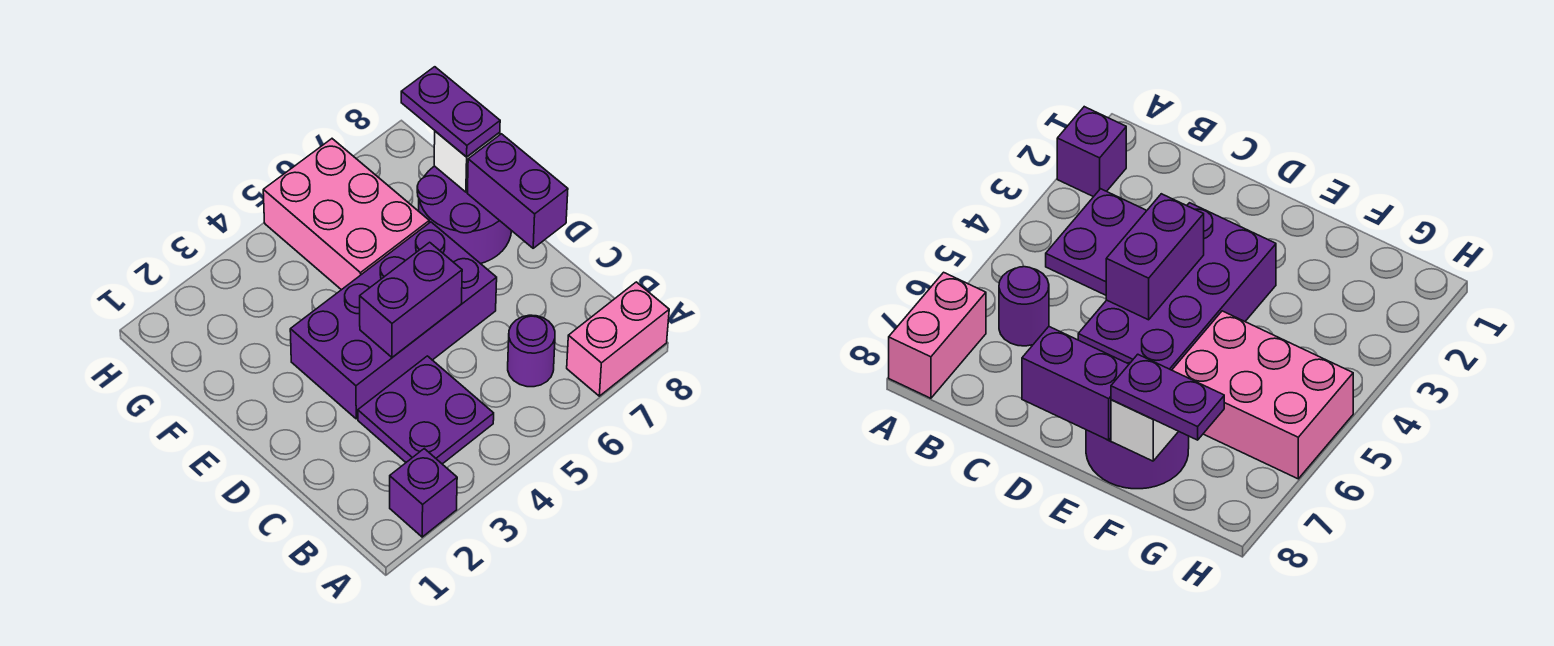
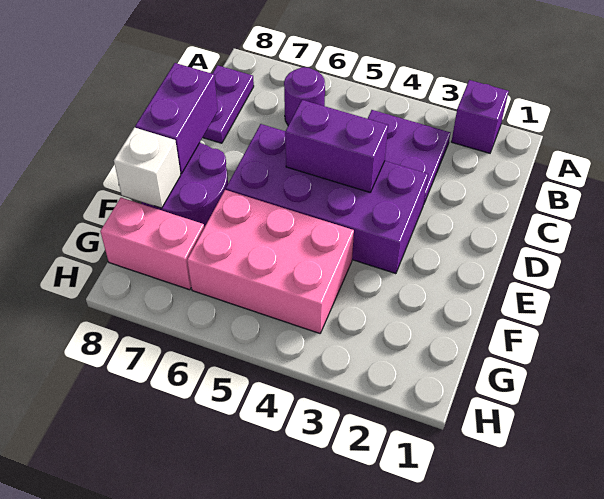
pink 1x2 brick [567,282,669,396] -> pink 1x2 brick moved to [100,198,204,290]
pink 2x3 brick [263,139,429,290] -> pink 2x3 brick turned to [187,190,354,333]
purple 1x2 plate [401,67,500,157] -> purple 1x2 plate moved to [203,65,254,143]

